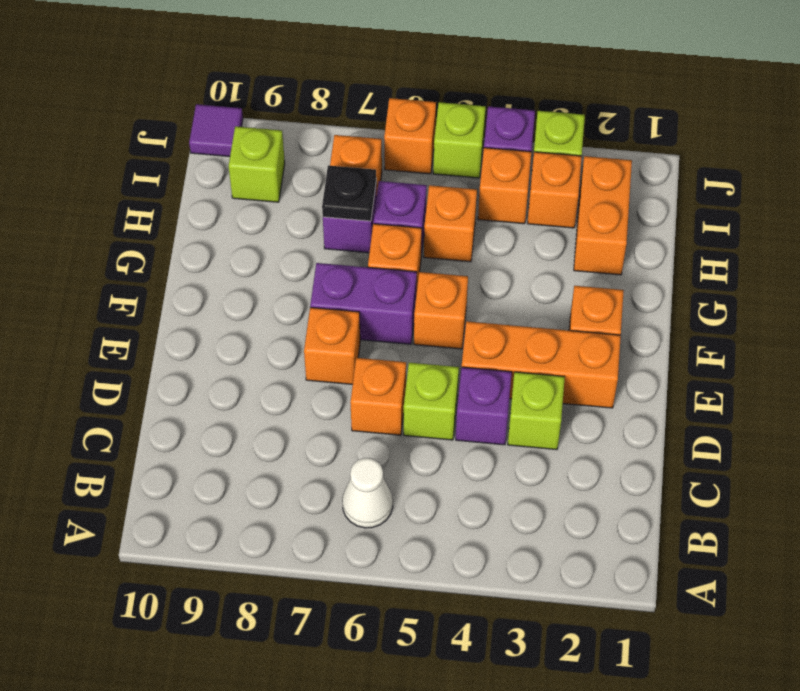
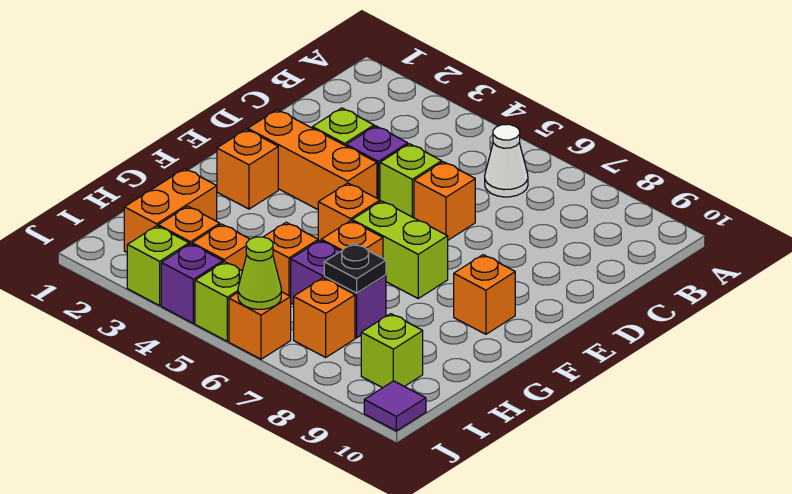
orange 1x1 brick [304,307,360,384] -> orange 1x1 brick moved to [454,255,515,334]
purple 1x2 brick [310,263,417,344] -> lime 1x2 brick [352,201,448,298]
none -> lime 1x1 cone [238,237,281,309]

